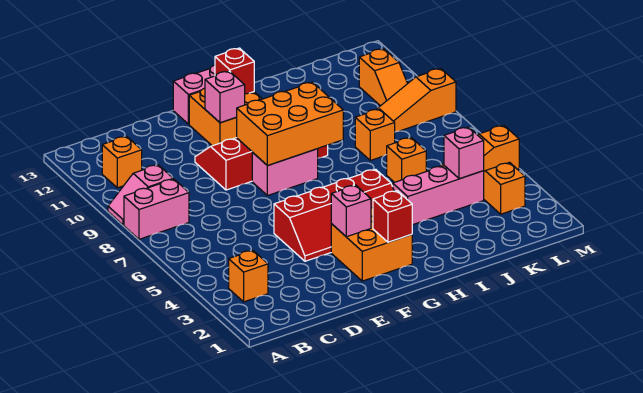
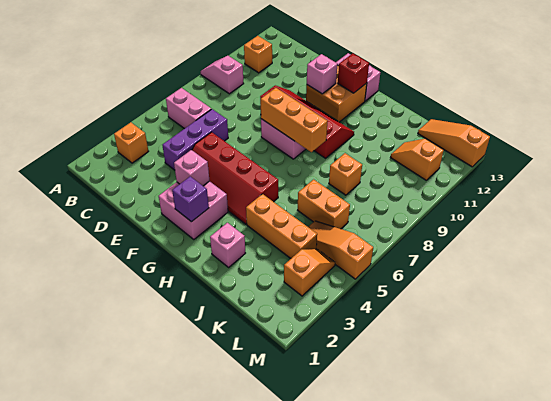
pink 1x2 brick [124,179,189,239] -> pink 1x2 brick moved to [166,88,211,129]
none -> purple 1x3 brick [162,109,228,170]
orange 2x2 brick [331,208,412,281] -> pink 2x2 brick [159,181,228,239]
orange 2x3 brick [236,82,343,166] -> orange 1x3 brick [261,88,328,152]
red 1x1 brick [373,191,412,242] -> purple 1x1 brick [172,177,209,222]
pink 1x3 brick [393,166,484,225] -> orange 1x3 brick [246,194,317,258]
orange 1x1 brick [387,138,426,182] -> orange 1x2 brick [298,179,350,229]
pink 1x1 brick [444,127,484,179] -> pink 1x1 brick moved to [210,223,245,267]
orange 1x3 slope [376,69,456,132] -> orange 1x3 slope moved to [418,119,490,167]
orange 1x2 slope [359,49,408,106] -> orange 1x2 slope turned to [391,139,444,180]

